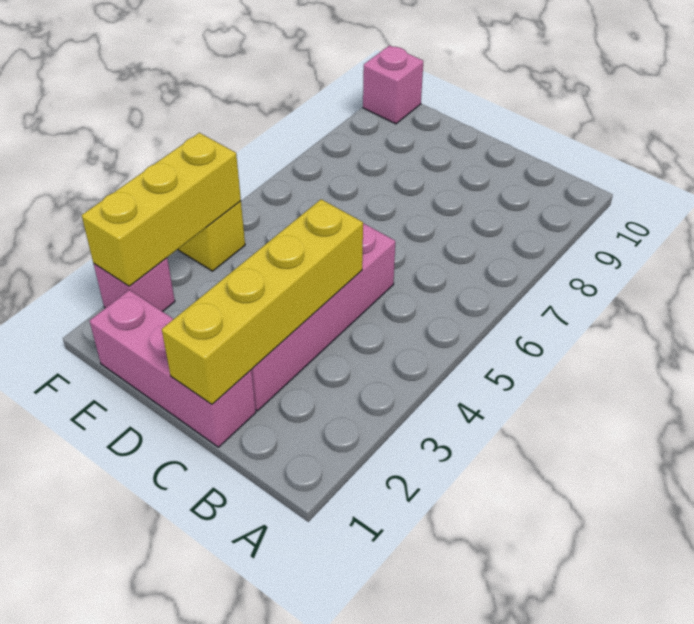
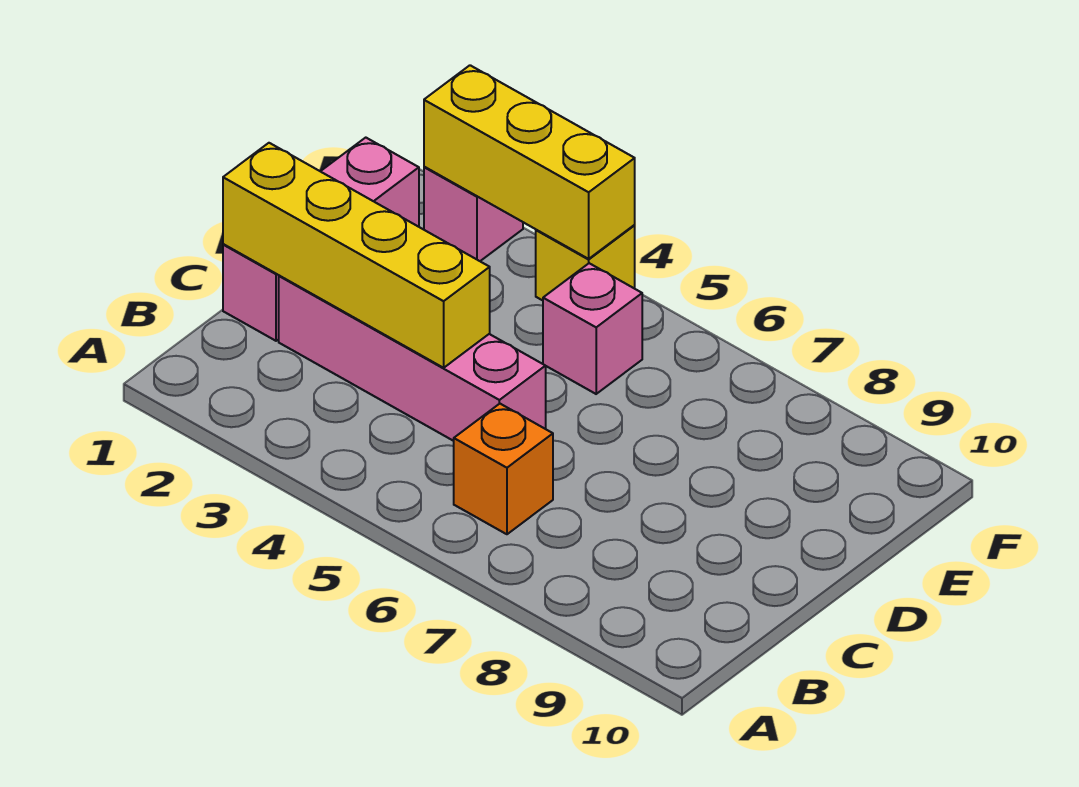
none -> orange 1x1 brick [454,404,553,534]
pink 1x1 brick [363,45,423,124] -> pink 1x1 brick moved to [543,263,642,394]

